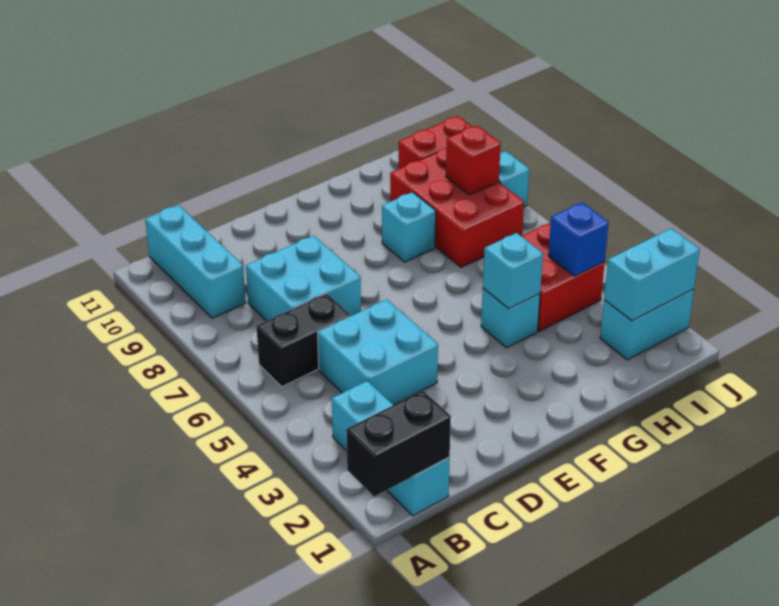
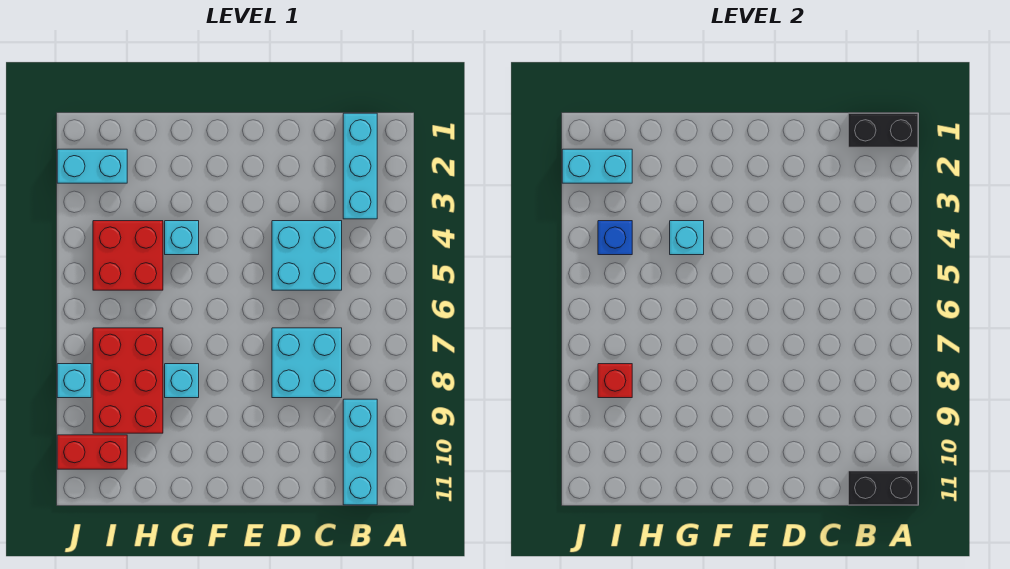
black 1x2 brick [257,294,350,387] -> black 1x2 brick moved to [848,471,918,505]

